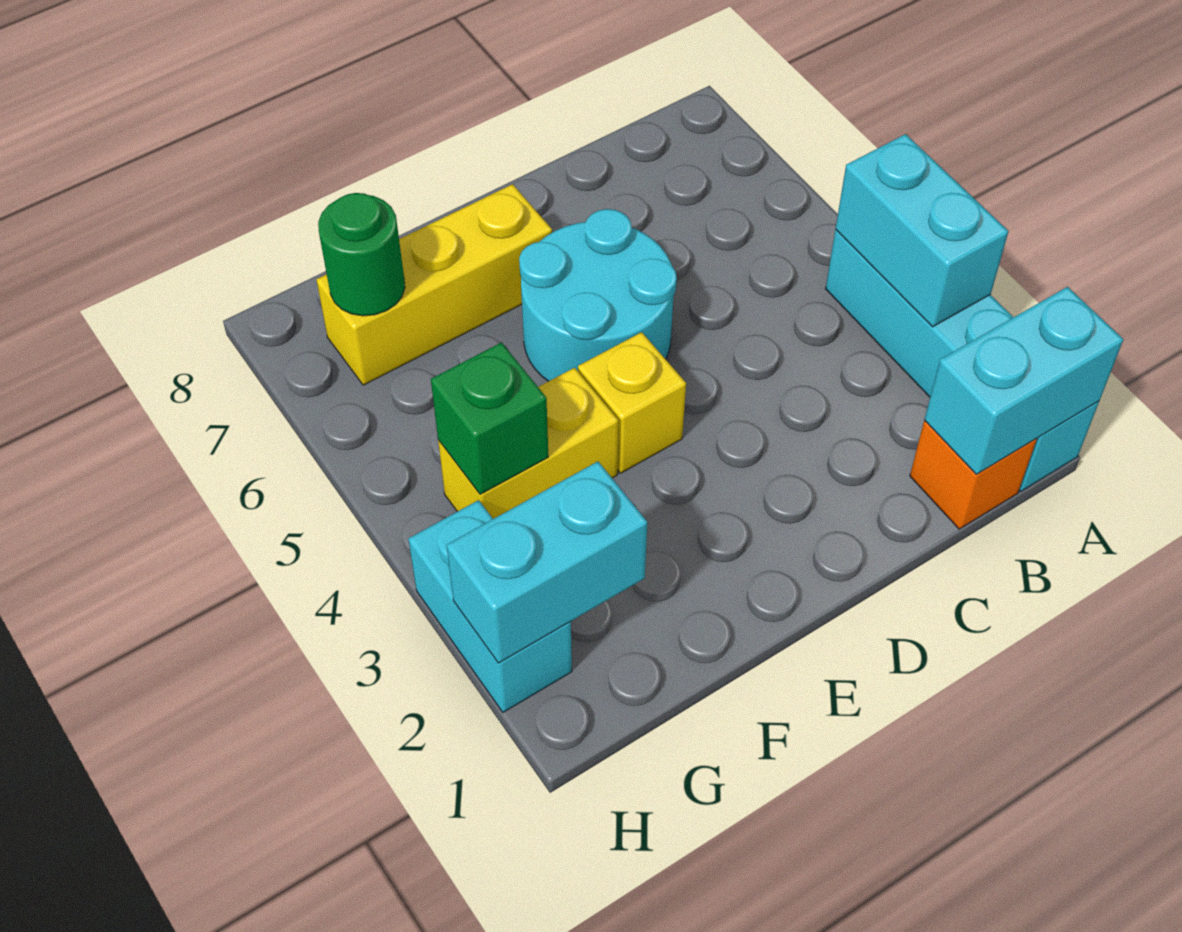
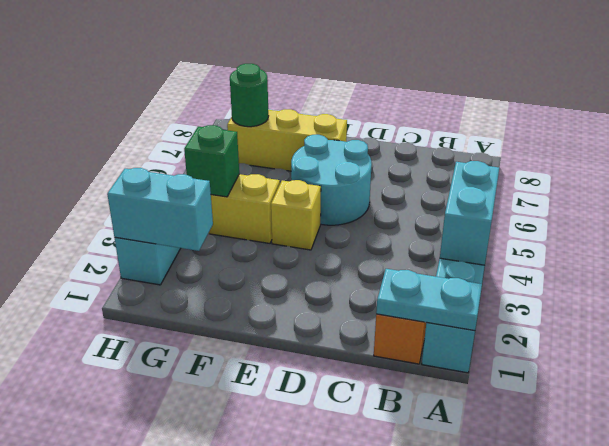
cyan 1x2 brick [924,287,1123,475] -> cyan 1x2 plate [376,269,482,331]

